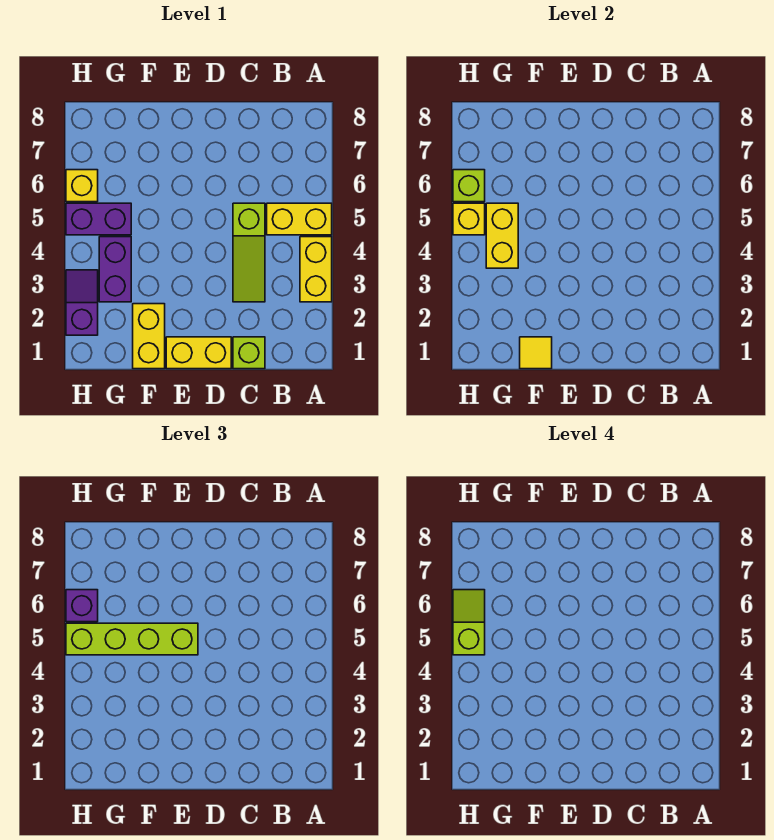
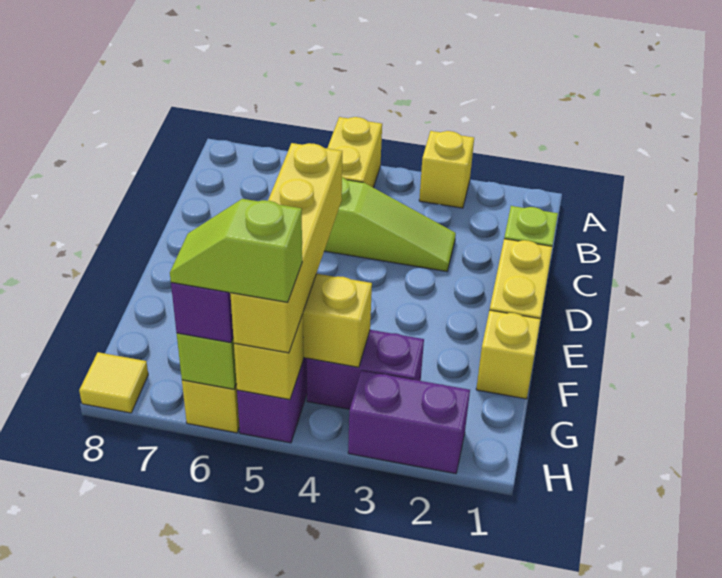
yellow 1x2 brick [300,237,332,302] -> yellow 1x1 brick [419,131,474,208]
lime 1x4 brick [66,623,198,655] -> yellow 1x4 brick [230,143,342,353]
yellow 1x2 brick [133,304,165,369] -> yellow 1x1 brick [476,310,540,399]
yellow 1x1 tile [520,337,552,369] -> yellow 1x1 tile moved to [79,352,148,413]
purple 1x2 slope [66,270,98,335] -> purple 1x2 brick [348,370,470,474]

